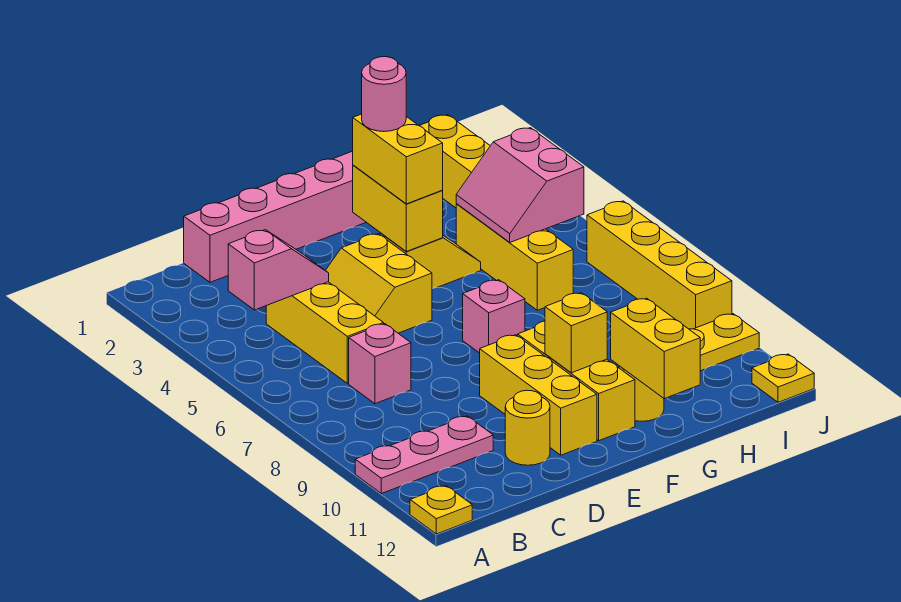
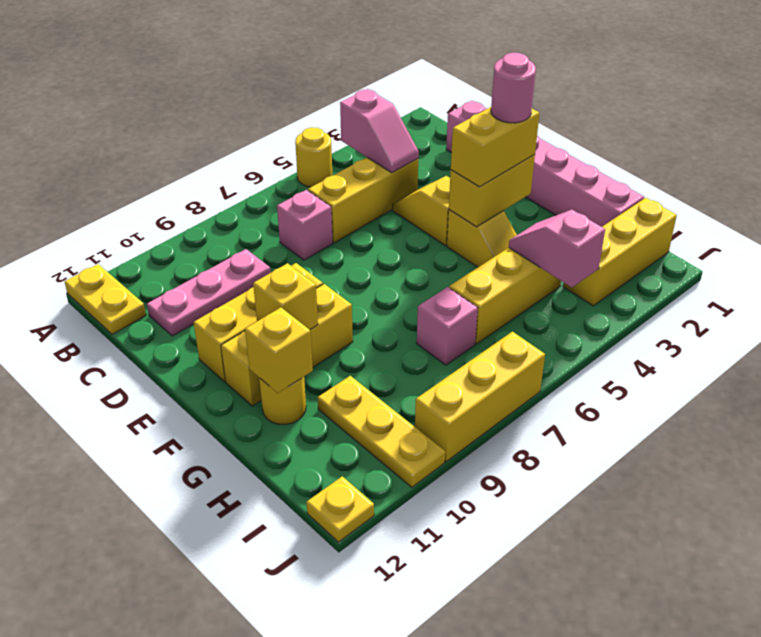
pink 1x3 plate [355,416,493,494] -> pink 1x3 plate turned to [147,249,271,336]
yellow 1x1 plate [410,486,472,534] -> yellow 1x2 plate [65,264,146,334]
yellow 2x2 slope [325,234,432,333] -> yellow 1x2 slope [393,176,450,246]
yellow 1x1 round brick [505,390,550,465] -> yellow 1x1 round brick moved to [295,127,332,187]
pink 1x1 brick [463,280,525,353] -> pink 1x1 brick moved to [417,287,478,365]
yellow 1x2 brick [611,298,700,399] -> yellow 1x1 brick [245,308,313,393]
pink 2x2 slope [456,128,584,242] -> pink 1x2 slope [509,210,605,287]
yellow 1x4 brick [587,201,732,329] -> yellow 1x3 brick [415,332,545,462]

